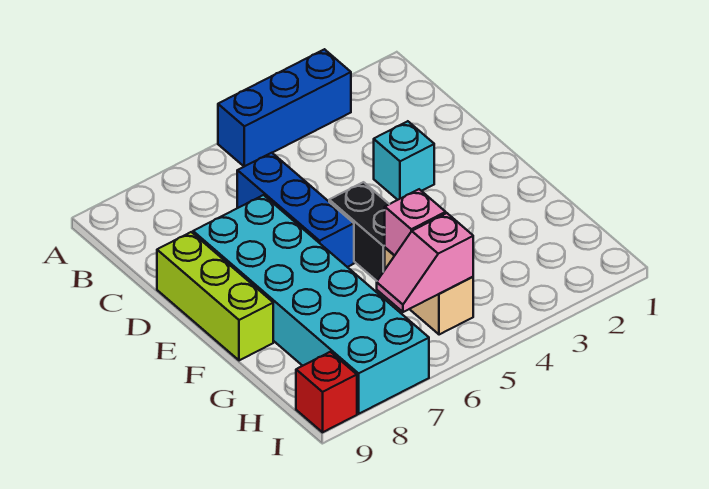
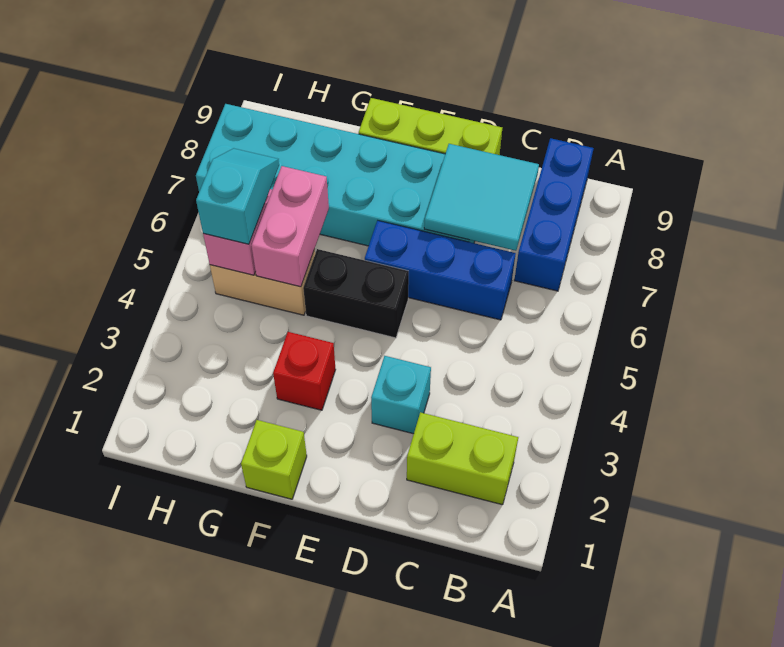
blue 1x3 brick [218,49,351,166] -> blue 1x3 brick moved to [514,138,594,291]
none -> lime 1x2 brick [407,412,518,505]
none -> cyan 2x2 tile [424,144,539,251]
none -> lime 1x1 brick [241,420,307,499]
pink 1x1 brick [385,189,446,255] -> pink 1x2 brick [251,166,329,287]
none -> cyan 1x2 slope [196,148,279,244]
red 1x1 brick [296,352,357,432] -> red 1x1 brick moved to [273,332,336,410]

